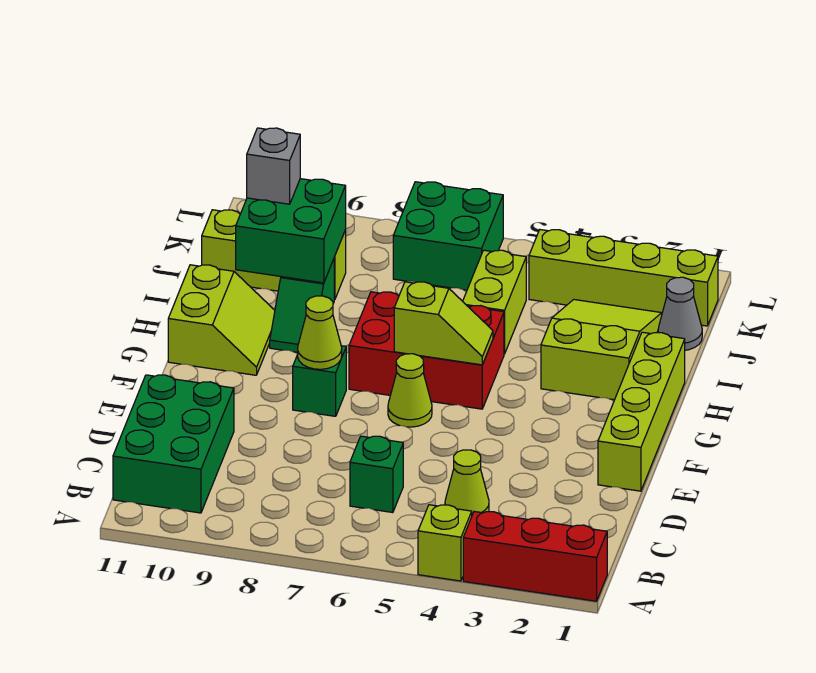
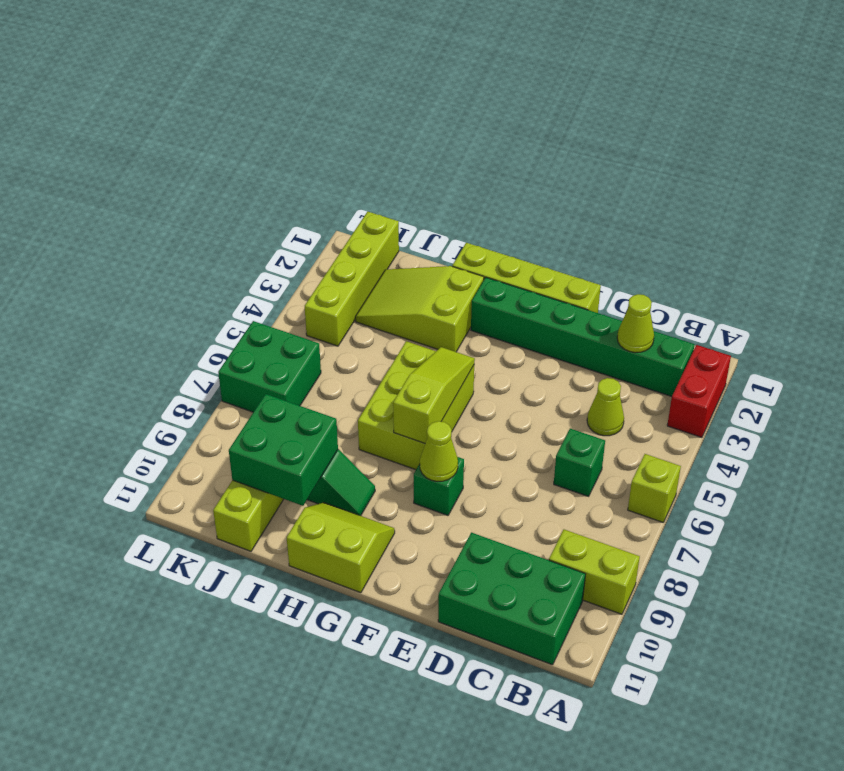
red 1x3 brick [463,512,607,601] -> red 1x2 brick [667,345,731,437]
lime 1x1 brick [418,505,472,581] -> lime 1x1 brick moved to [628,454,681,522]
none -> green 1x6 brick [471,277,695,397]
lime 1x1 cone [388,354,432,427] -> lime 1x1 cone moved to [617,294,654,353]
red 2x3 brick [349,292,504,409] -> lime 2x3 brick [358,341,474,470]
lime 1x2 slope [394,282,493,365] -> lime 1x3 slope [393,347,475,443]
lime 1x2 brick [463,250,526,354] -> lime 1x2 brick moved to [549,530,640,614]
grey 1x1 cone [658,277,702,350] -> none
grey 1x1 brick [247,128,300,204] -> none

